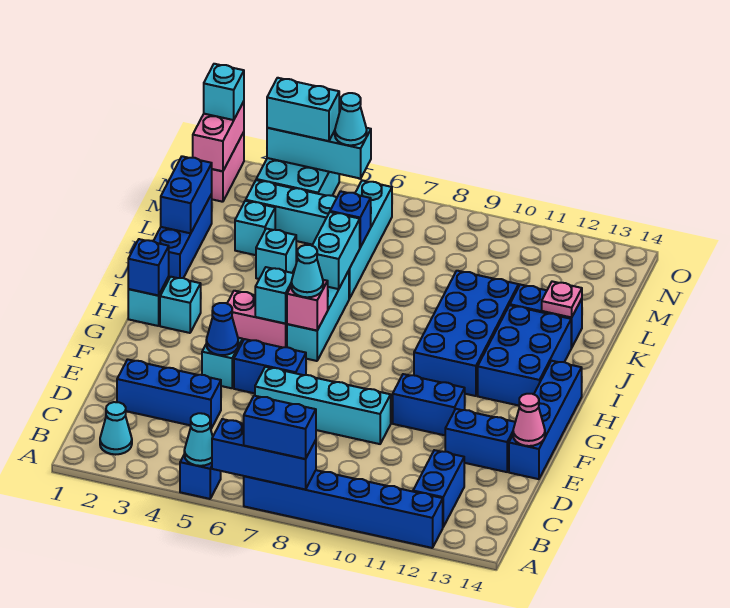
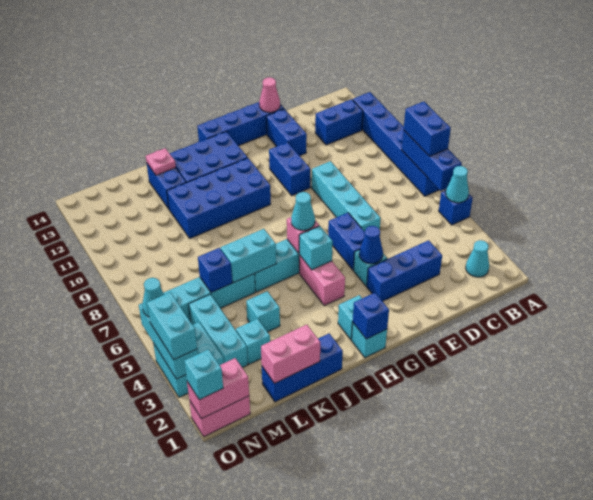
blue 1x3 brick [117,359,221,429] -> blue 1x3 brick turned to [367,240,442,301]
blue 1x2 brick [161,156,212,233] -> pink 1x2 brick [261,325,320,383]

